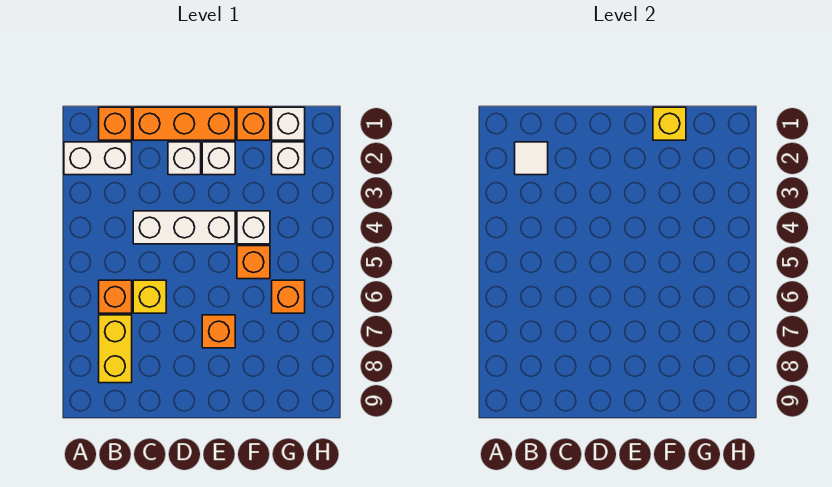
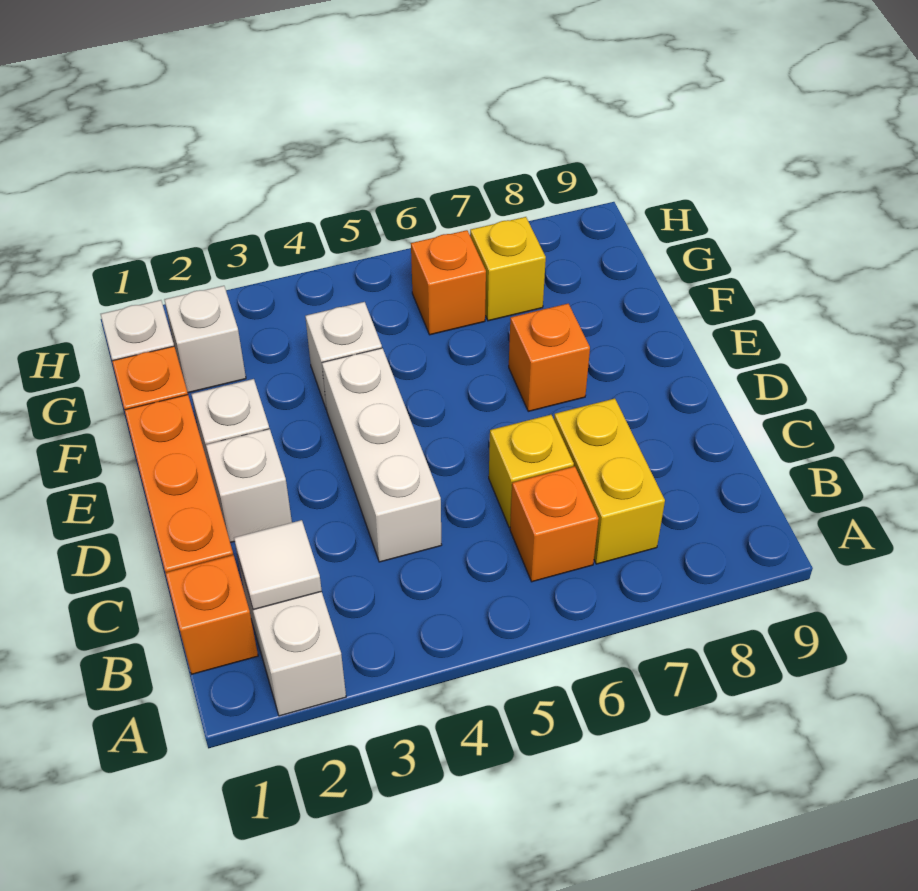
yellow 1x2 brick [99,315,132,383] -> yellow 1x2 brick turned to [554,398,665,564]
yellow 1x1 brick [653,107,686,140] -> yellow 1x1 brick moved to [470,217,546,321]
orange 1x1 brick [237,246,270,279] -> none

